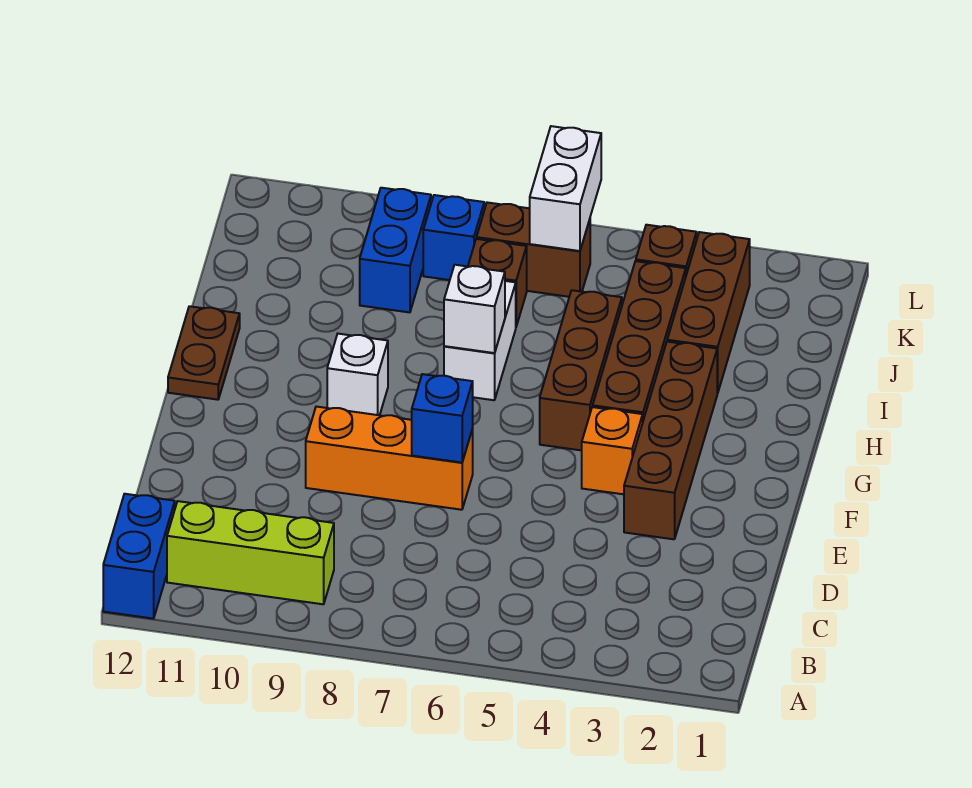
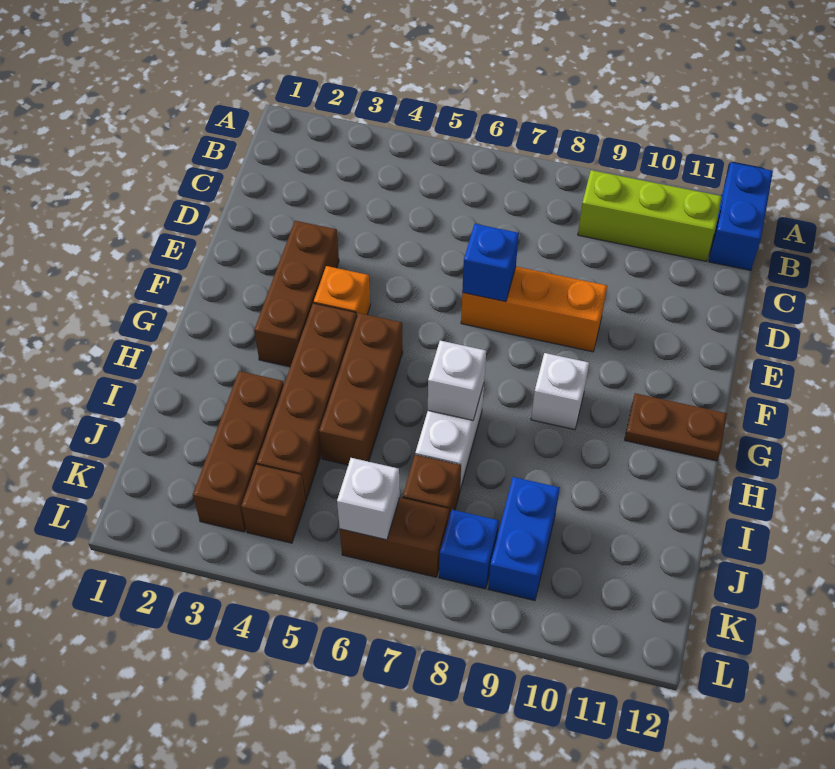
brown 1x4 brick [624,342,717,539] -> brown 1x3 brick [254,221,339,367]
brown 1x2 plate [168,306,240,400] -> brown 1x2 plate turned to [625,393,727,461]
white 1x2 brick [530,126,601,251] -> white 1x1 brick [337,458,400,540]

